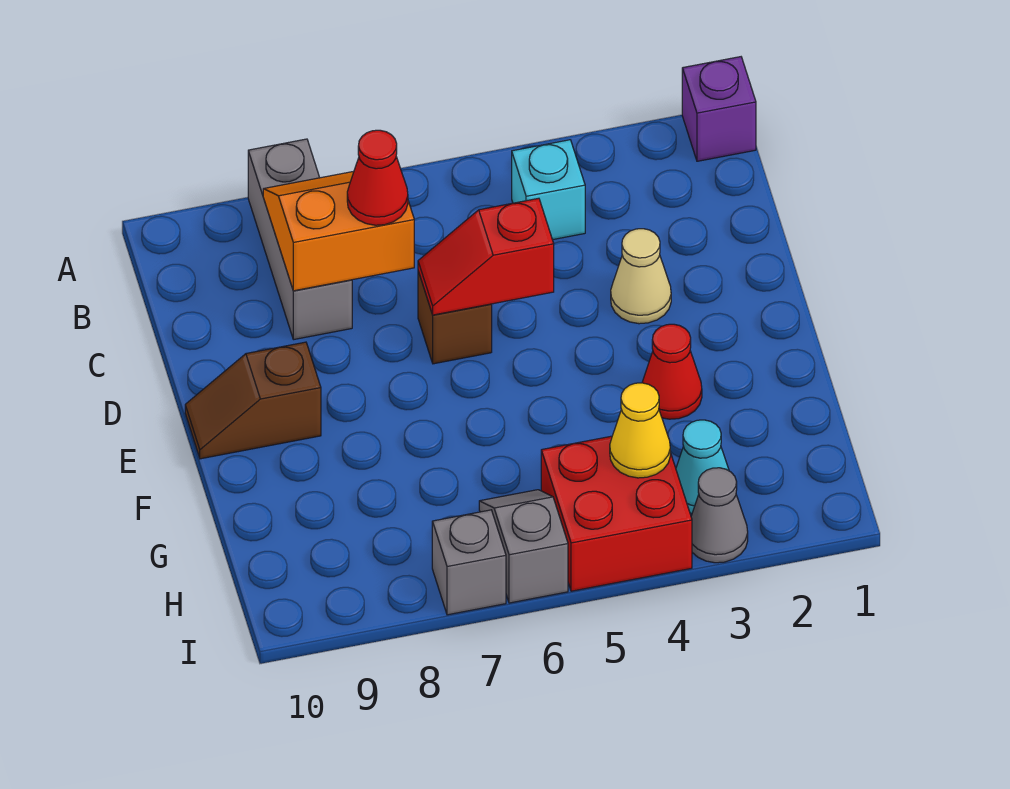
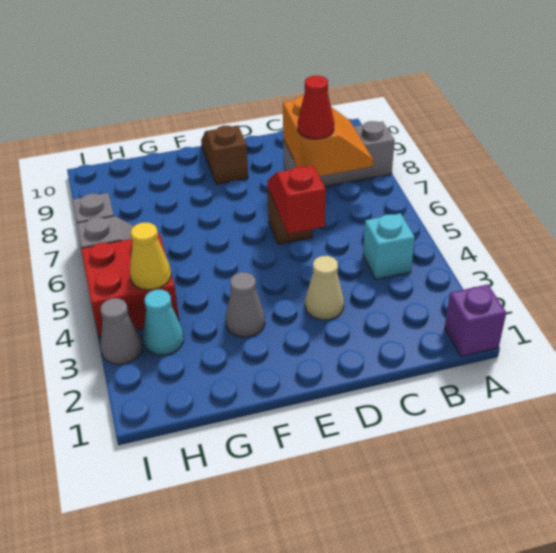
red 1x1 cone [642,324,702,419] -> grey 1x1 cone [225,272,265,337]

